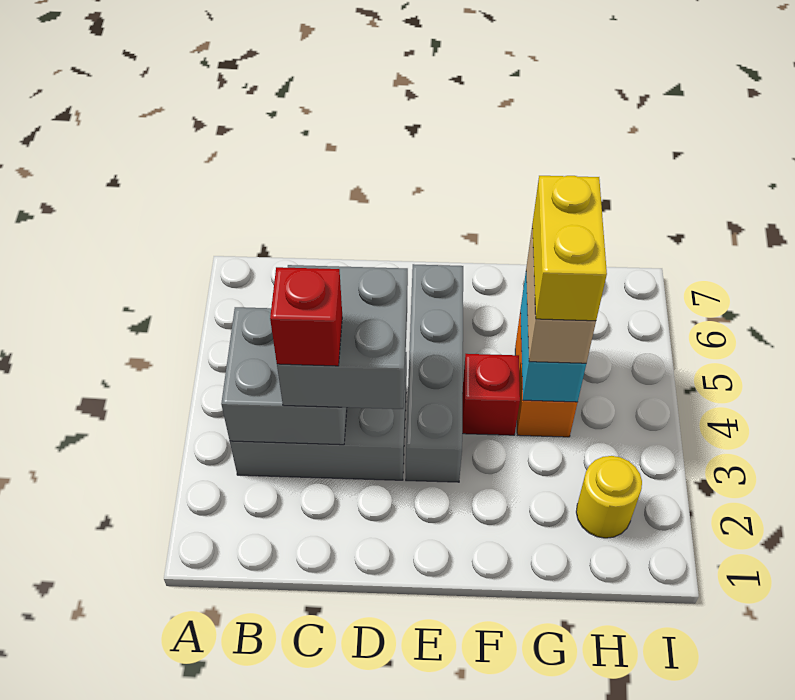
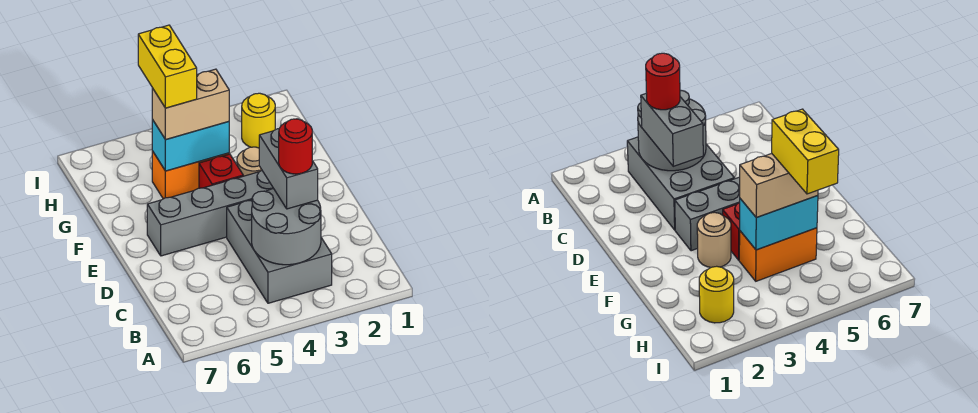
grey 2x2 brick [221,307,347,445] -> grey 2x2 round brick [252,188,321,265]
grey 2x2 brick [277,265,408,409] -> grey 1x2 brick [259,129,318,209]
red 1x1 brick [270,267,342,366] -> red 1x1 round brick [279,119,312,174]
none -> tan 1x1 round brick [237,147,262,176]
yellow 1x2 brick [532,176,607,321] -> yellow 1x2 brick turned to [138,25,197,108]

